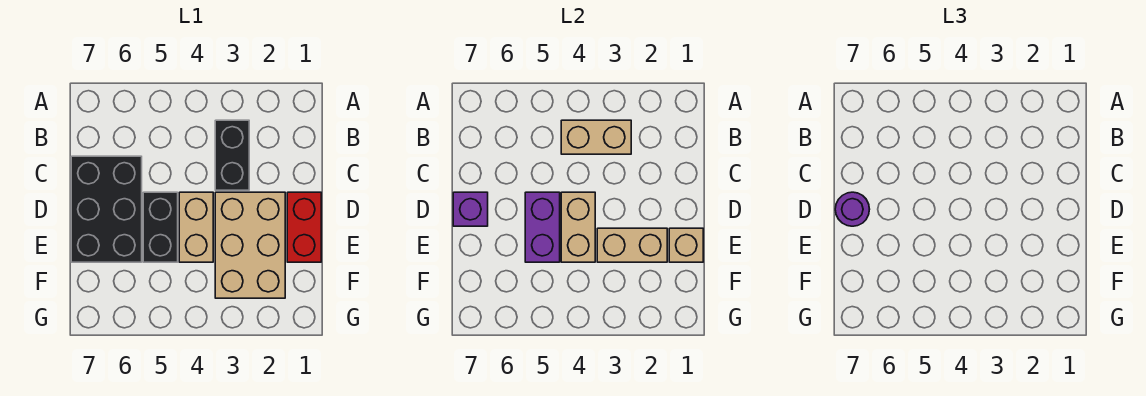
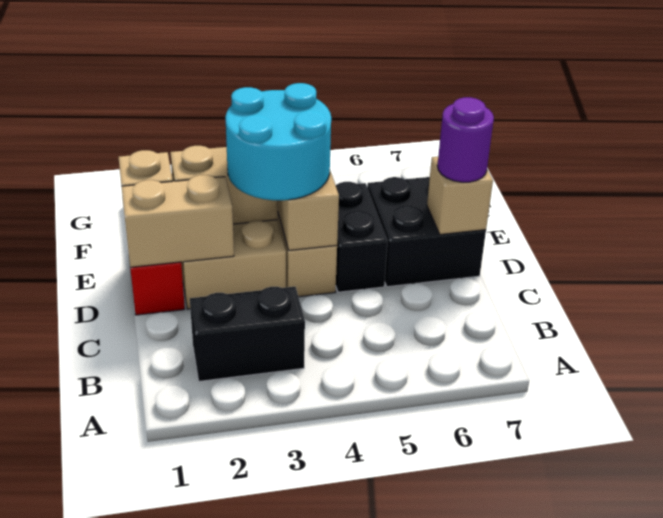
black 1x2 brick [215,120,249,190] -> black 1x2 brick turned to [190,287,305,381]
tan 1x2 brick [561,120,631,154] -> tan 1x2 brick moved to [122,175,234,267]
black 2x3 brick [71,156,142,262] -> black 2x2 brick [367,177,486,287]
none -> cyan 2x2 round brick [225,83,331,200]
purple 1x2 brick [525,192,560,262] -> none
purple 1x1 brick [453,192,488,226] -> tan 1x1 brick [427,157,493,234]

